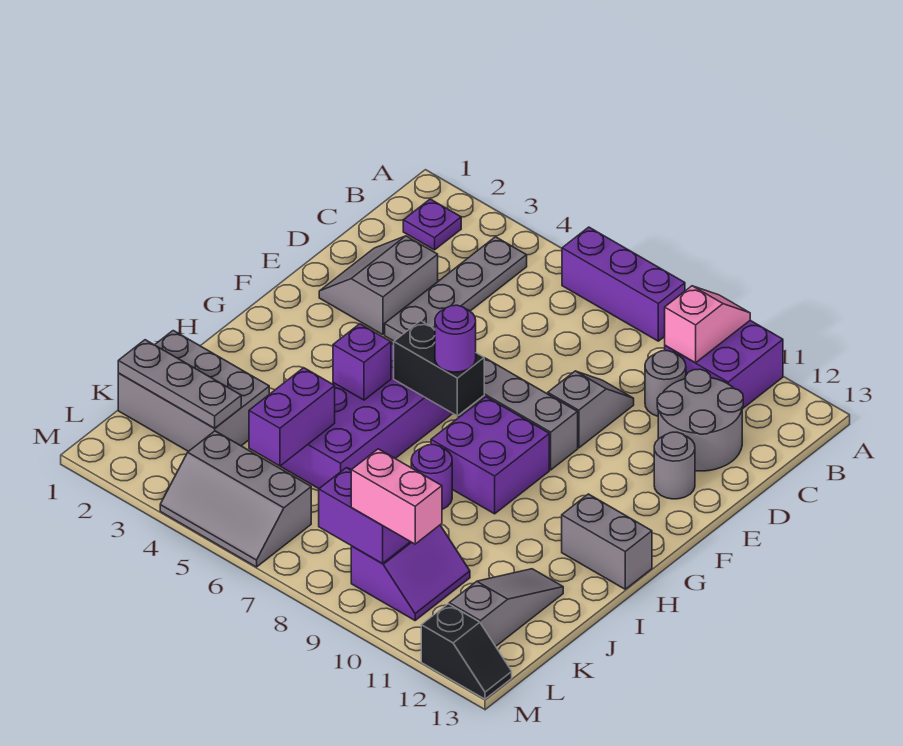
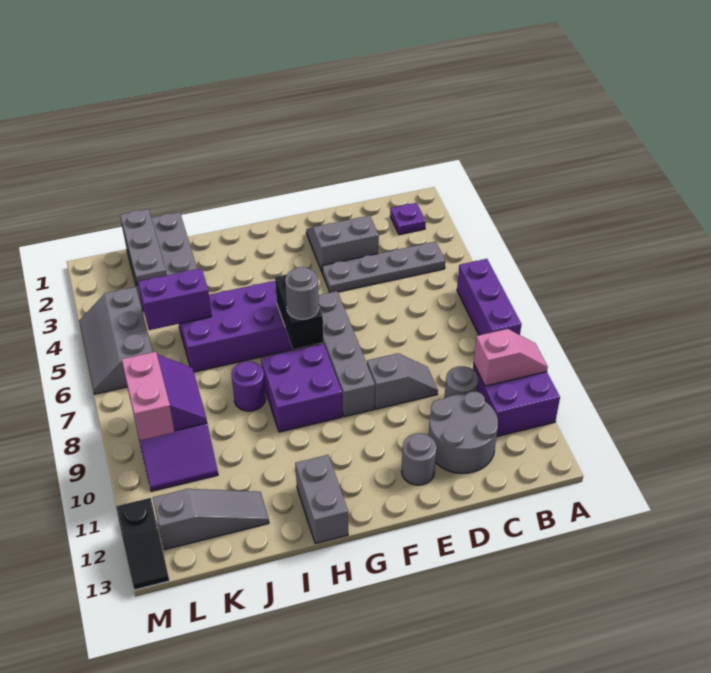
purple 1x1 round brick [435,305,476,372] -> grey 1x1 round brick [285,267,319,319]
purple 1x1 brick [333,324,391,400] -> none

